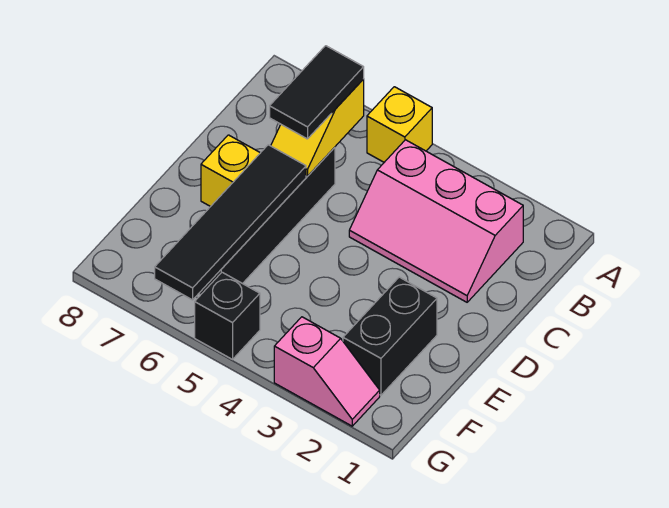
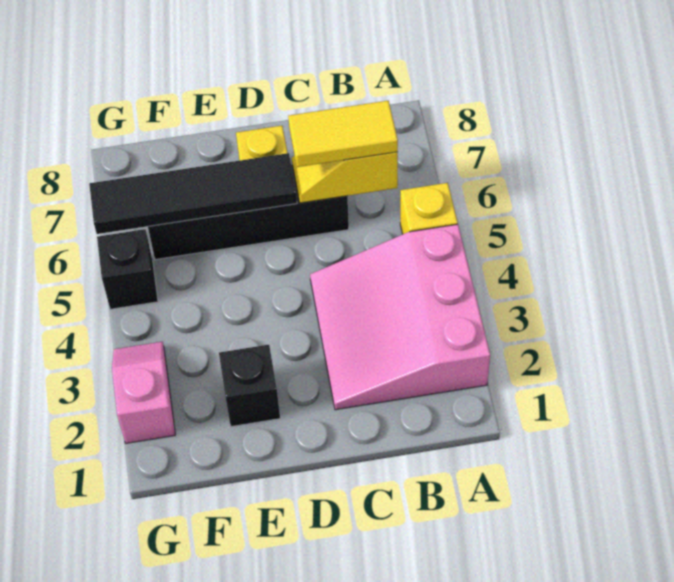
pink 2x3 slope [349,140,523,302] -> pink 3x3 slope [310,224,490,410]
black 1x2 tile [270,46,364,139] -> yellow 1x2 tile [288,101,398,167]
black 1x2 brick [343,277,437,395] -> black 1x1 brick [219,345,280,426]
pink 1x2 slope [274,317,380,426] -> pink 1x2 slope turned to [112,342,175,443]

